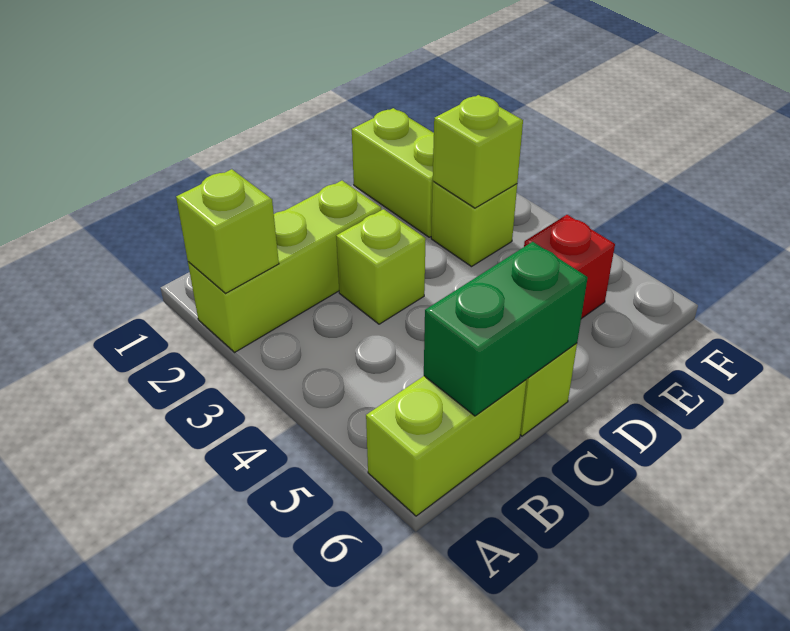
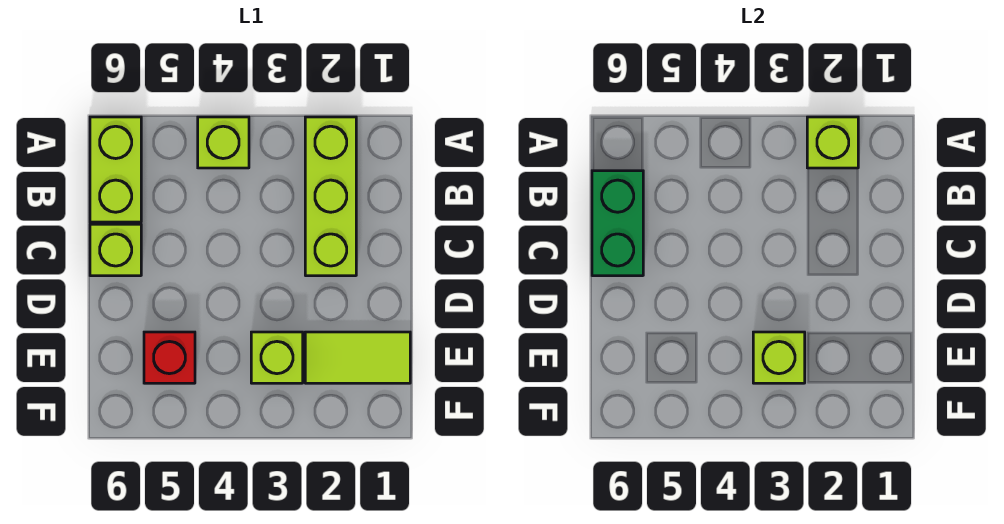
lime 1x1 brick [336,209,426,324] -> lime 1x1 brick moved to [198,117,249,168]
lime 1x2 brick [352,108,434,237] -> lime 1x2 tile [305,332,410,383]

